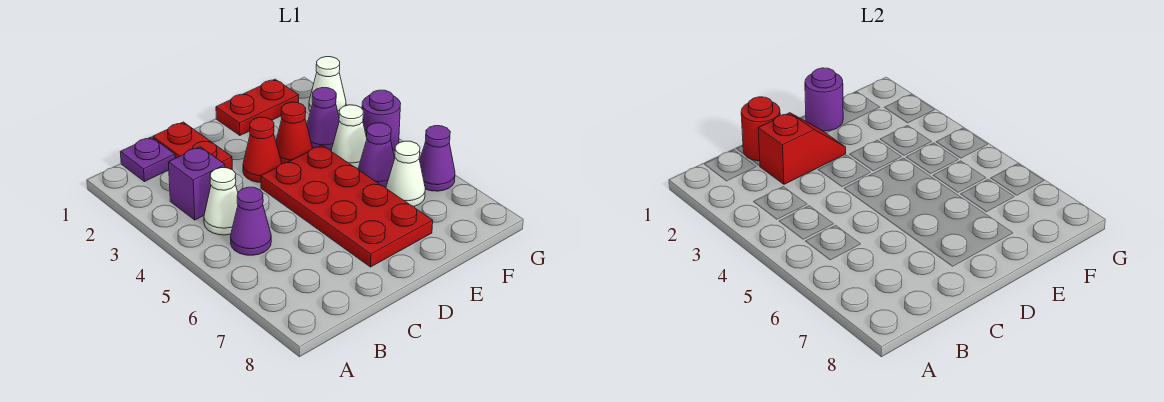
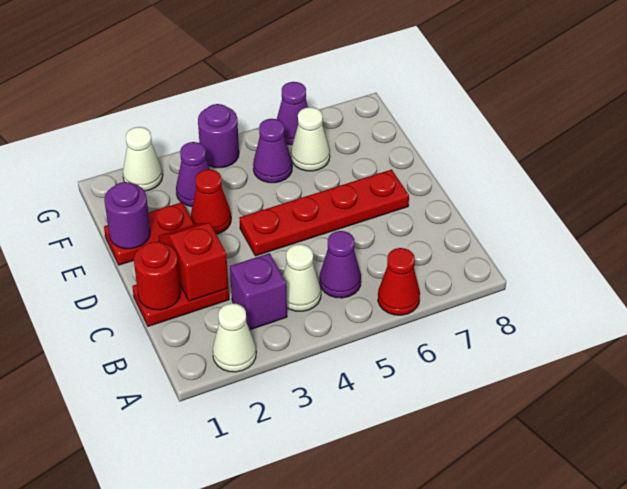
purple 1x1 plate [120,137,175,182] -> none
red 1x1 cone [243,117,282,182] -> red 1x1 cone moved to [378,248,420,315]
red 2x4 plate [261,145,433,267] -> red 1x4 plate [239,169,409,256]
red 1x2 plate [216,79,299,135] -> red 1x2 plate turned to [104,202,194,265]
white 1x1 cone [331,105,367,169] -> white 1x1 cone moved to [213,303,256,372]

